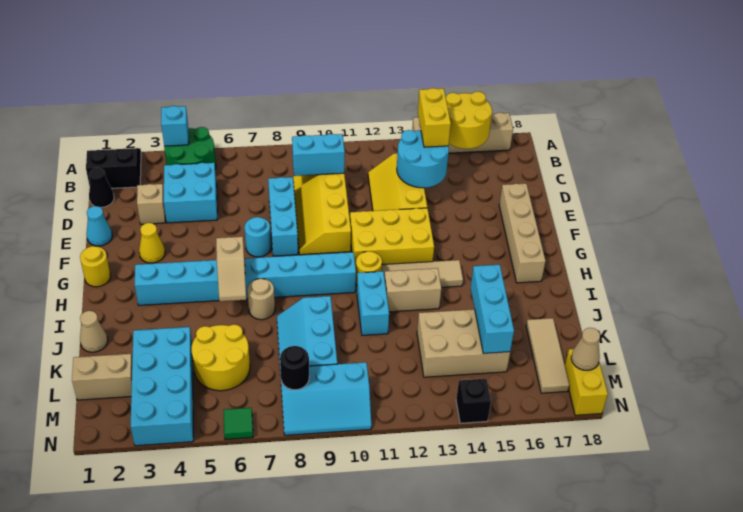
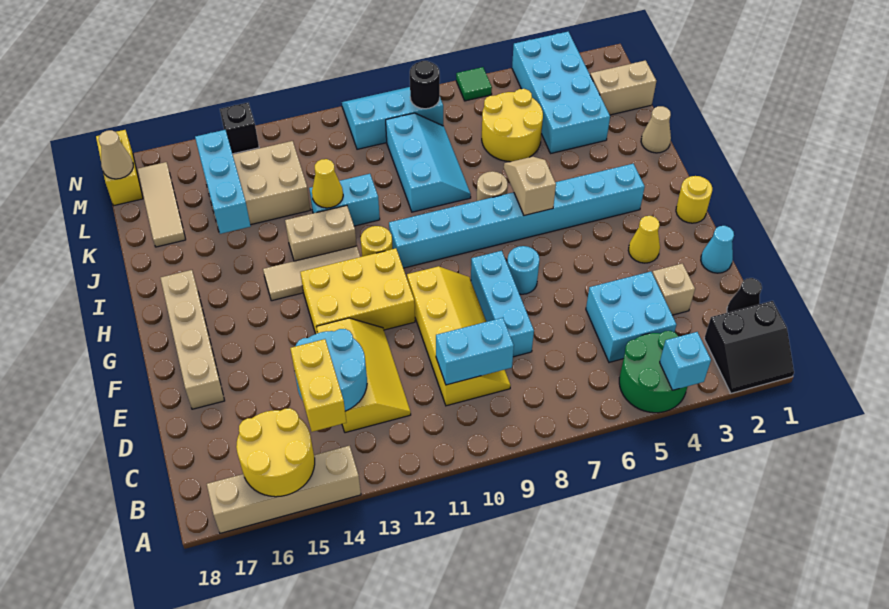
cyan 1x2 brick [357,271,389,335] -> cyan 1x2 brick turned to [309,174,380,226]
none -> yellow 1x1 cone [312,159,343,208]

